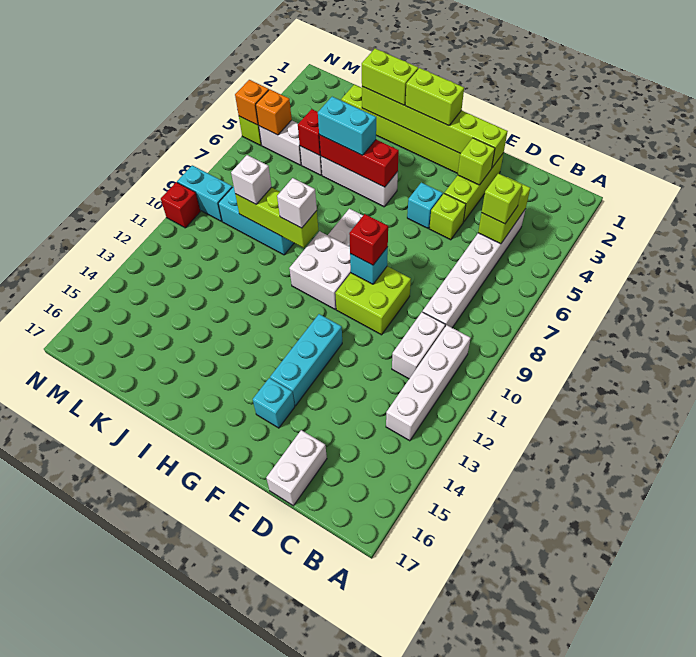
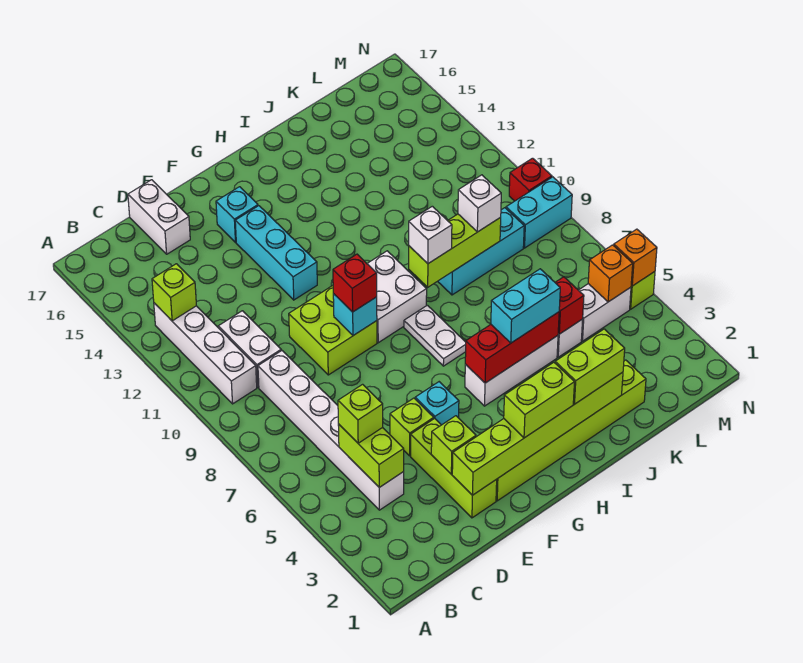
none -> lime 1x1 brick [152,264,196,321]

